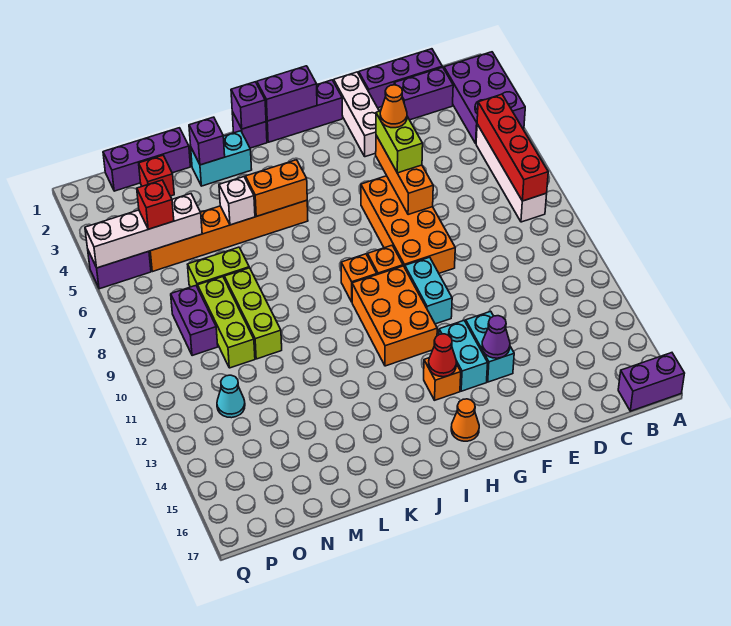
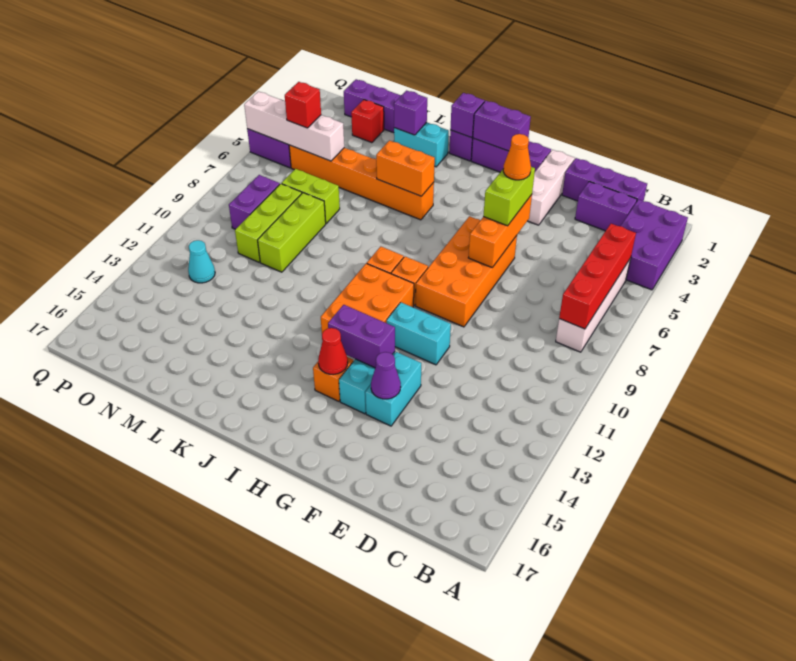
purple 1x2 brick [618,353,684,411] -> purple 1x2 brick moved to [328,305,395,368]
cyan 1x2 brick [405,257,452,324] -> cyan 1x2 brick turned to [387,303,451,365]
orange 1x1 cone [451,399,479,441] -> none
white 1x1 brick [219,177,255,225] -> none

